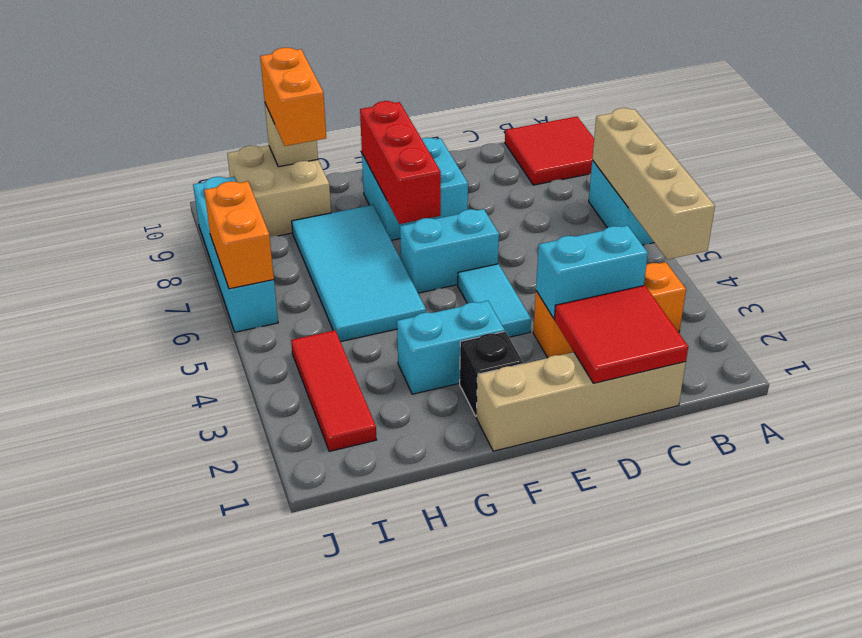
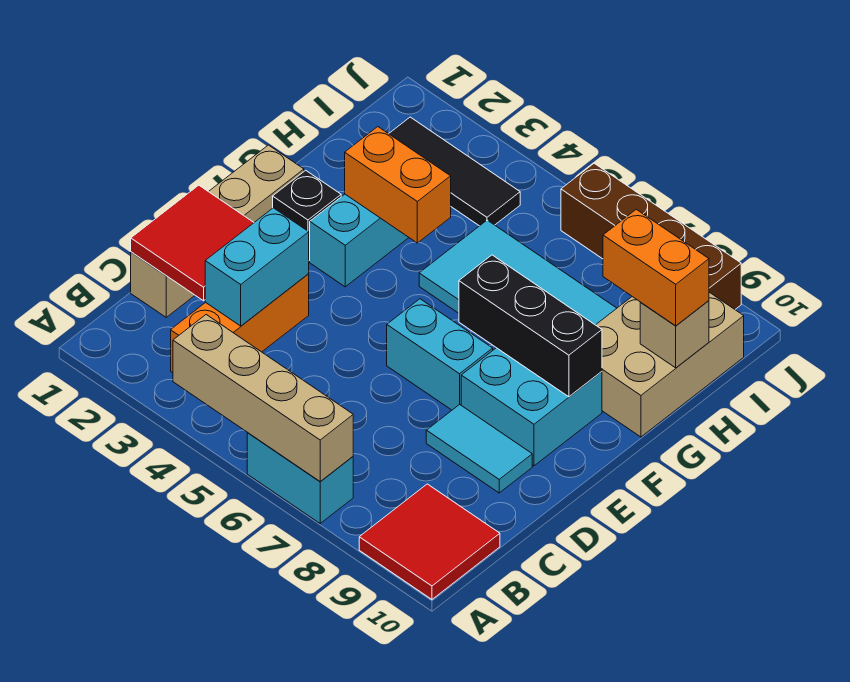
cyan 1x2 tile [458,264,531,337] -> cyan 1x2 tile moved to [426,404,532,493]
cyan 1x2 brick [400,209,499,293] -> cyan 1x2 brick turned to [387,299,493,410]
red 1x3 brick [360,101,441,224] -> black 1x3 brick [459,255,602,397]
tan 2x2 brick [227,146,331,237] -> tan 2x3 brick [596,292,744,437]
red 1x3 tile [291,330,376,451] -> black 1x3 tile [389,117,520,226]
cyan 1x4 brick [193,177,278,332] -> brown 1x4 brick [561,163,741,309]
orange 1x2 brick [204,181,274,289] -> orange 1x2 brick moved to [345,127,451,243]

